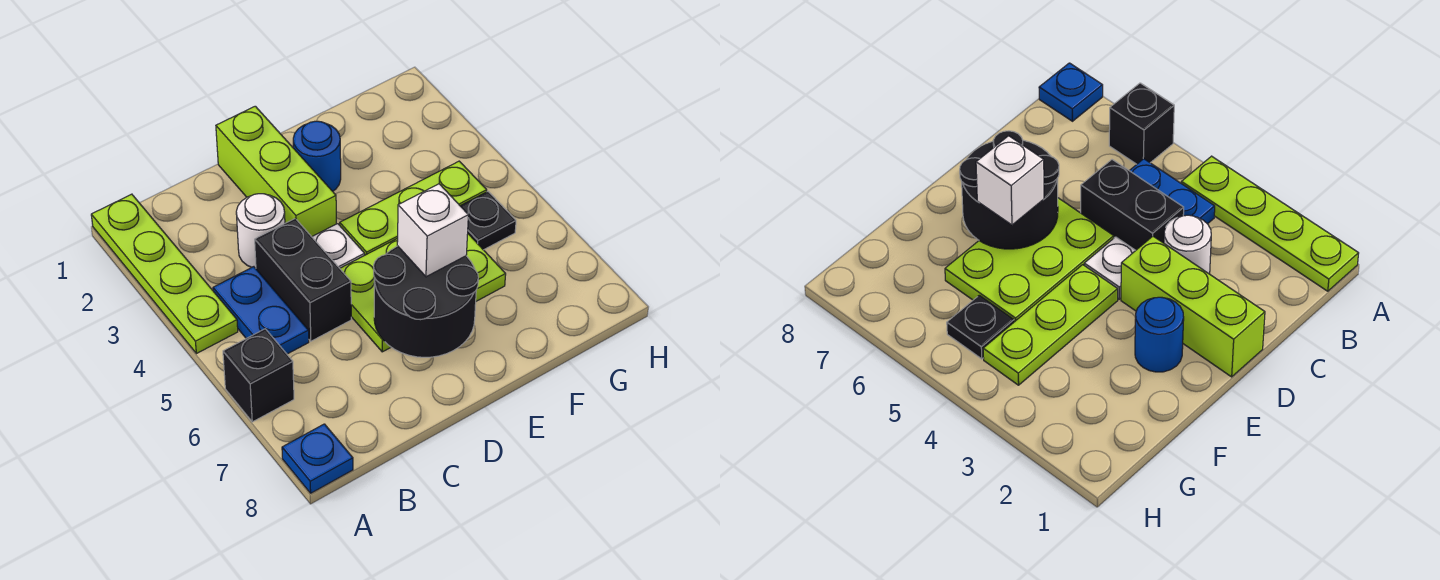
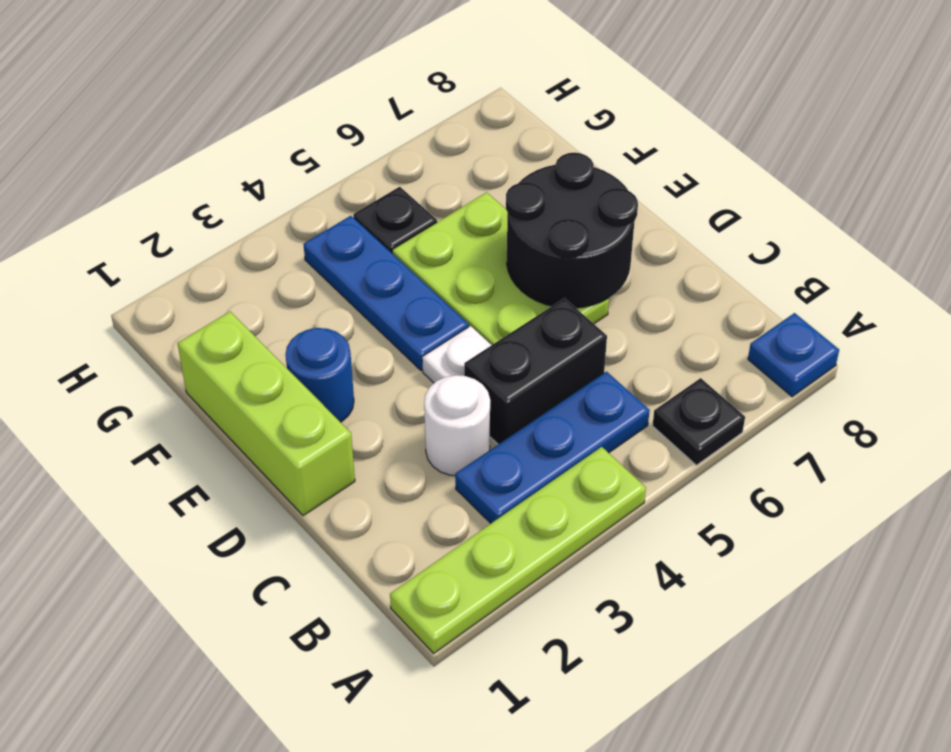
black 1x1 brick [223,329,294,422] -> black 1x1 plate [653,378,745,465]
blue 1x2 plate [213,267,309,354] -> blue 1x3 plate [455,372,650,523]
lime 1x3 brick [216,106,336,237] -> lime 1x3 brick turned to [177,312,355,516]
lime 1x3 plate [340,161,487,255] -> blue 1x3 plate [303,216,469,370]
white 1x1 brick [397,184,468,277] -> none

